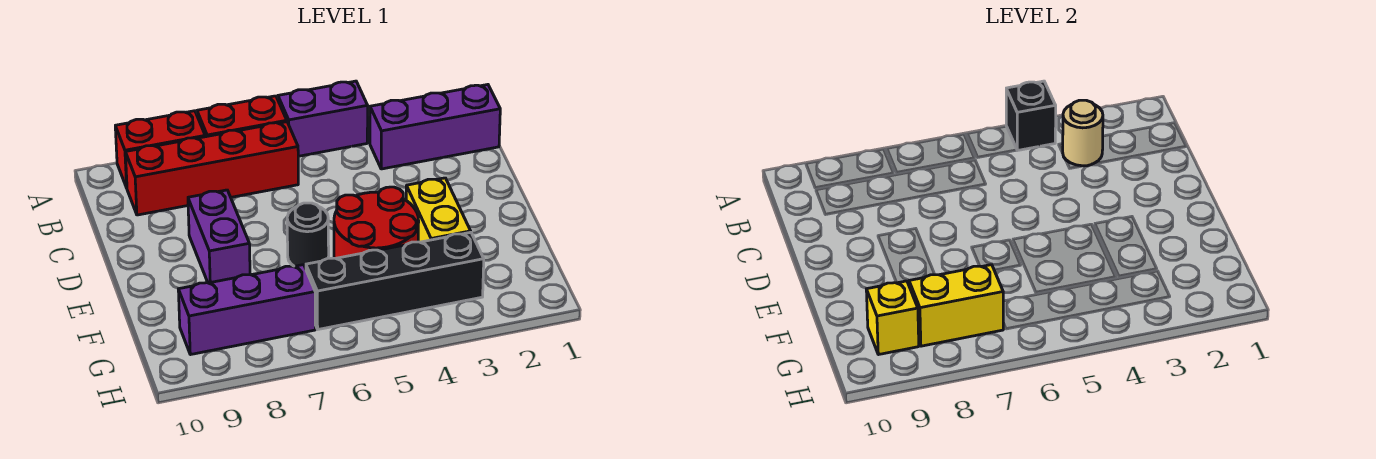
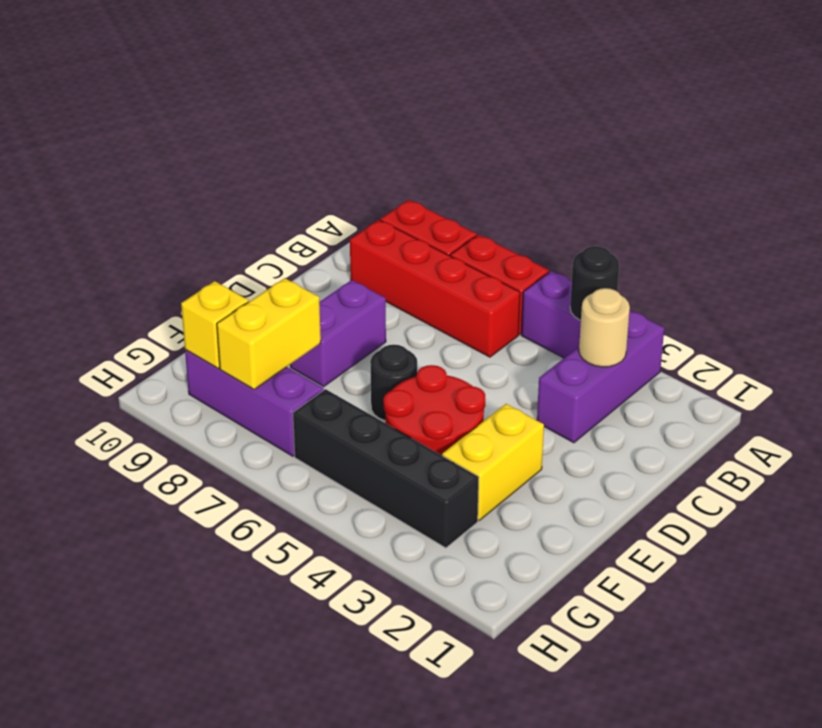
black 1x1 brick [1006,81,1056,151] -> black 1x1 round brick [570,246,619,320]
purple 1x3 brick [370,85,500,169] -> purple 1x3 brick turned to [537,310,664,443]
yellow 1x2 brick [909,265,1003,346] -> yellow 1x2 brick turned to [217,278,321,389]

